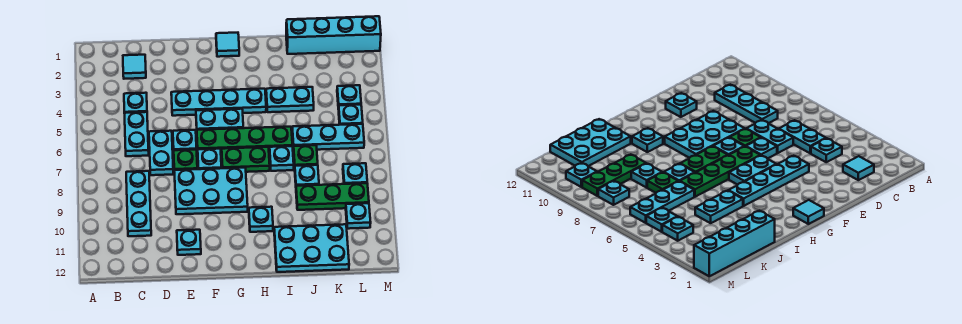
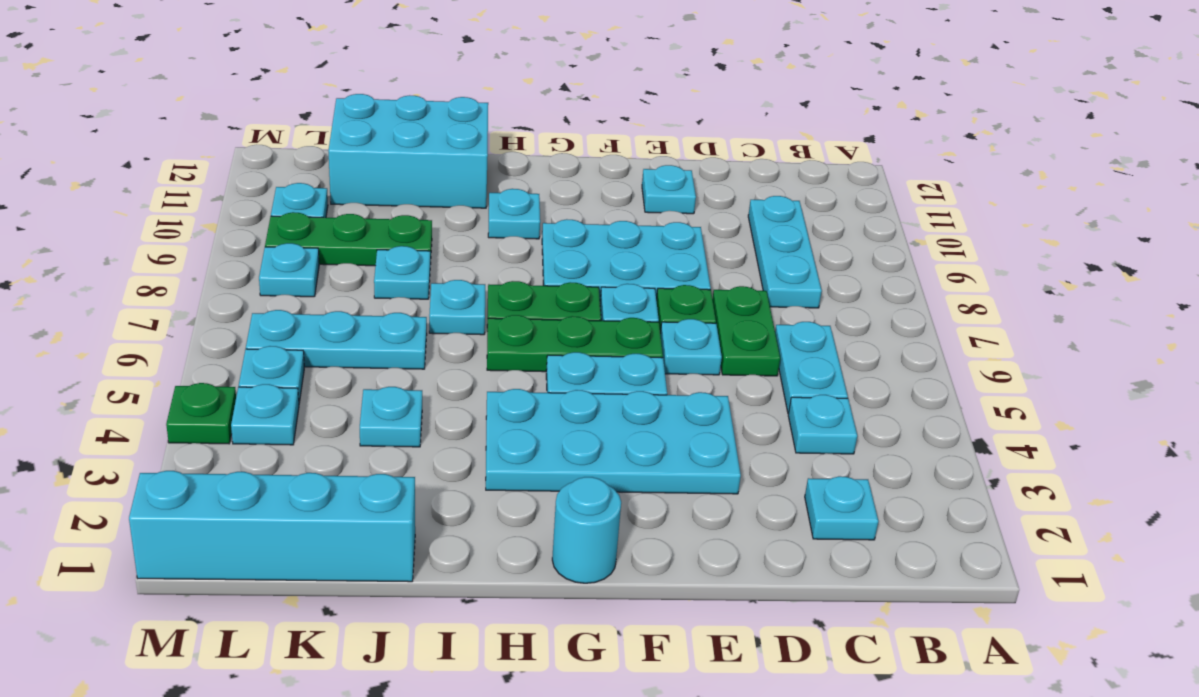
cyan 1x1 tile [123,55,146,79] -> cyan 1x1 plate [805,476,878,540]
cyan 1x2 plate [149,131,173,175] -> green 1x2 plate [712,286,780,376]
cyan 1x4 plate [171,89,266,116] -> cyan 2x4 plate [486,389,741,494]
green 1x4 plate [197,127,292,153] -> green 1x3 plate [487,315,663,372]
cyan 1x1 tile [216,33,239,57] -> cyan 1x1 round brick [552,477,621,583]
cyan 1x2 plate [266,87,314,112] -> cyan 1x1 plate [360,387,422,447]
cyan 2x3 plate [274,224,349,272] -> cyan 2x3 brick [328,94,488,208]
green 1x1 plate [293,145,318,166] -> green 1x1 plate moved to [166,383,236,444]

